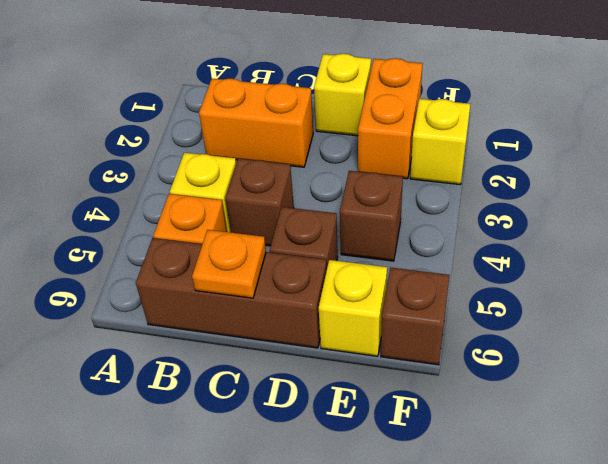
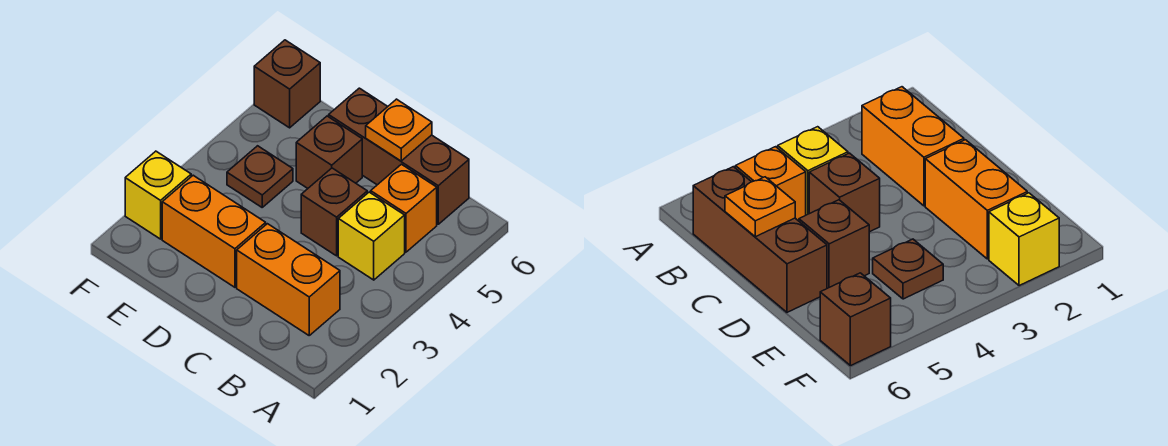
yellow 1x1 brick [314,54,371,136] -> none
orange 1x2 brick [358,58,423,179] -> orange 1x2 brick turned to [162,175,266,287]
brown 1x1 brick [340,171,403,261] -> brown 1x1 plate [227,146,293,207]
yellow 1x1 brick [319,260,387,356] -> none

